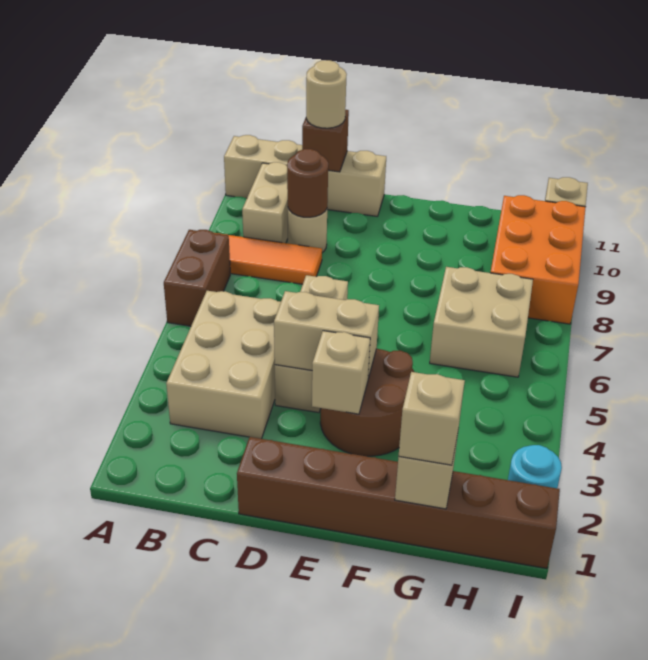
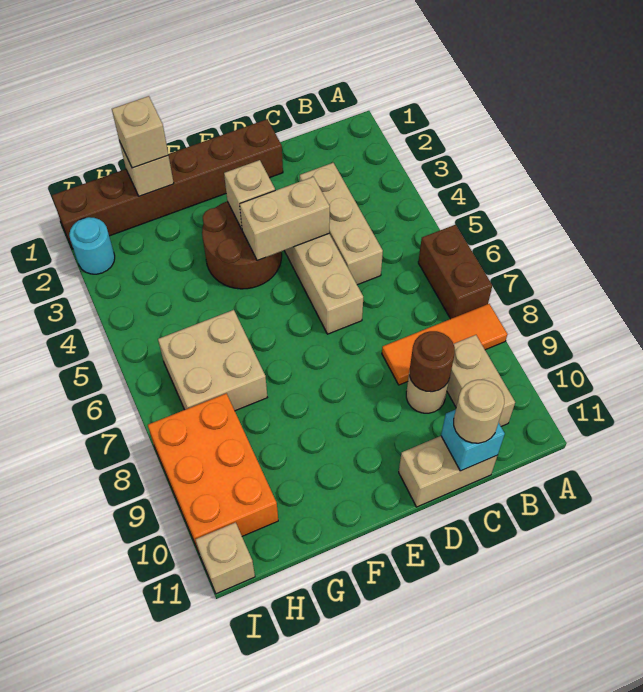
tan 1x4 brick [224,135,386,216] -> tan 1x2 brick [399,436,497,507]
tan 2x3 brick [166,291,281,439] -> tan 1x3 brick [300,163,383,285]
brown 1x1 brick [302,110,349,172] -> cyan 1x1 brick [441,410,505,471]

